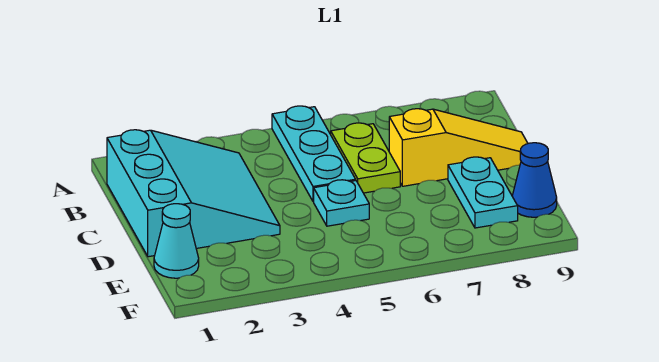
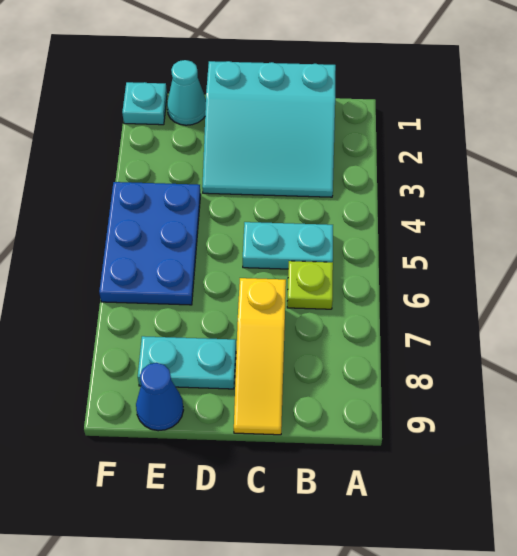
cyan 1x3 plate [272,106,356,202] -> cyan 1x2 plate [243,222,333,269]
lime 1x2 plate [331,123,400,193] -> lime 1x1 plate [287,261,333,309]
cyan 1x1 plate [314,180,369,226] -> cyan 1x1 plate moved to [122,82,167,125]
none -> blue 2x3 plate [99,182,201,305]

